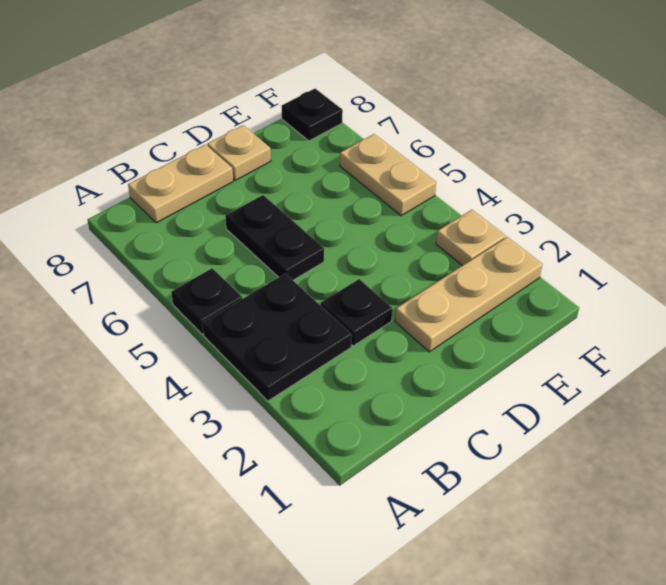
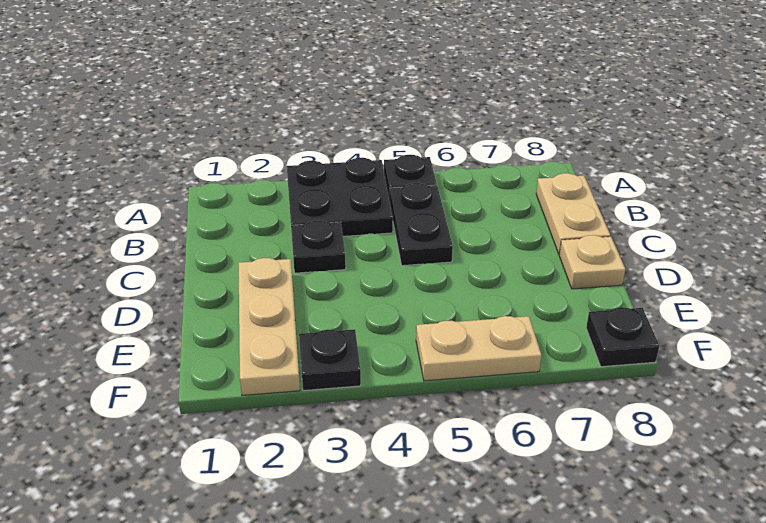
black 1x2 plate [225,195,324,280] -> black 1x2 plate turned to [390,183,453,266]
tan 1x1 plate [436,210,506,266] -> black 1x1 plate [299,329,361,391]

